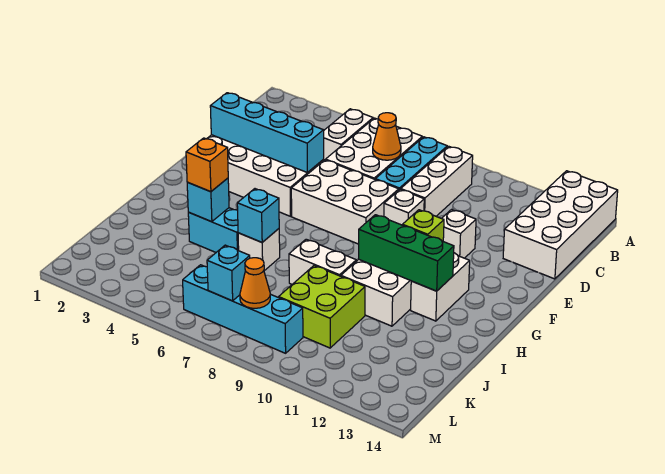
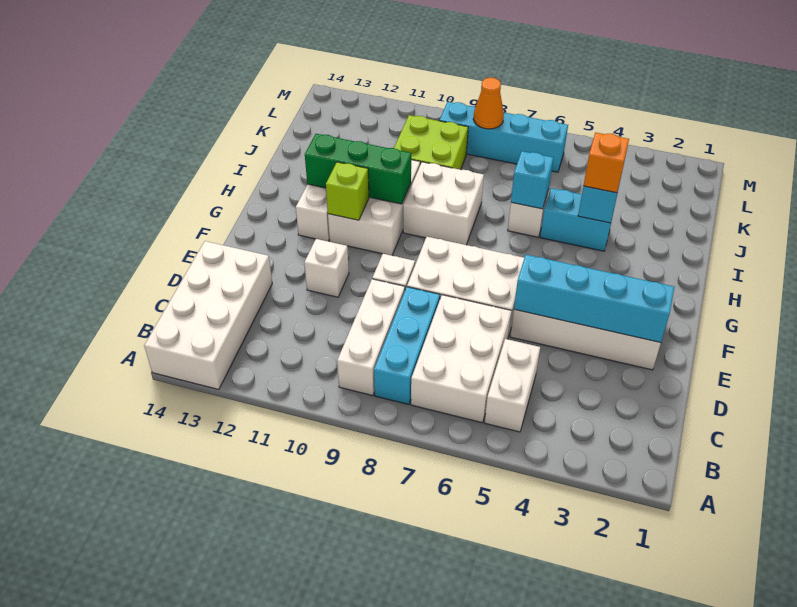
orange 1x1 cone [373,113,401,160] -> none
white 1x2 brick [289,239,356,284] -> white 2x2 brick [403,162,484,245]
cyan 1x1 brick [207,245,250,301] -> none

